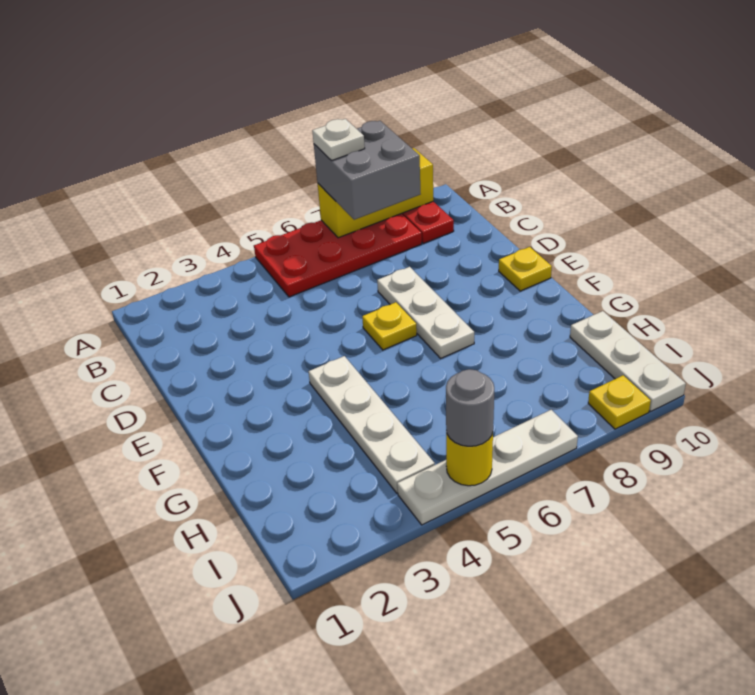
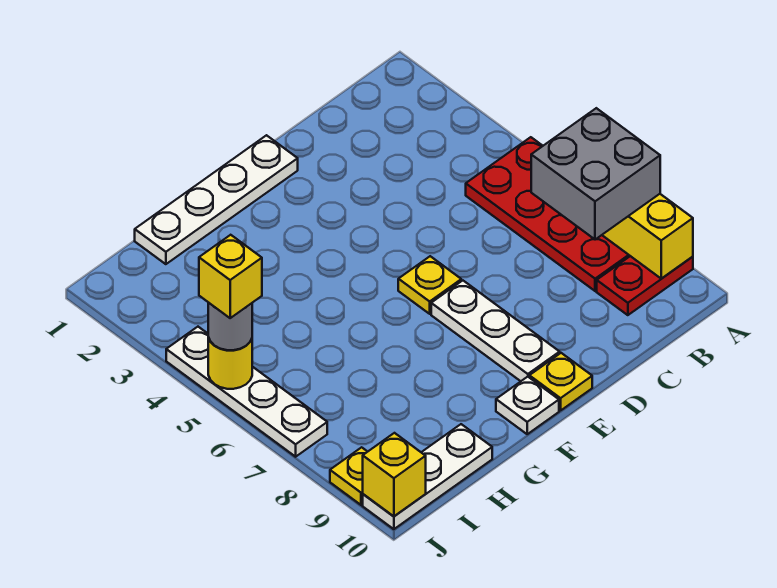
white 1x1 plate [312,119,365,161] -> white 1x1 plate moved to [496,377,559,434]
white 1x3 plate [377,267,474,358] -> white 1x3 plate turned to [431,281,560,381]
white 1x4 plate [309,356,435,493] -> white 1x4 plate moved to [135,135,298,264]
none -> yellow 1x1 brick [199,235,262,318]
none -> yellow 1x1 brick [363,433,426,516]

